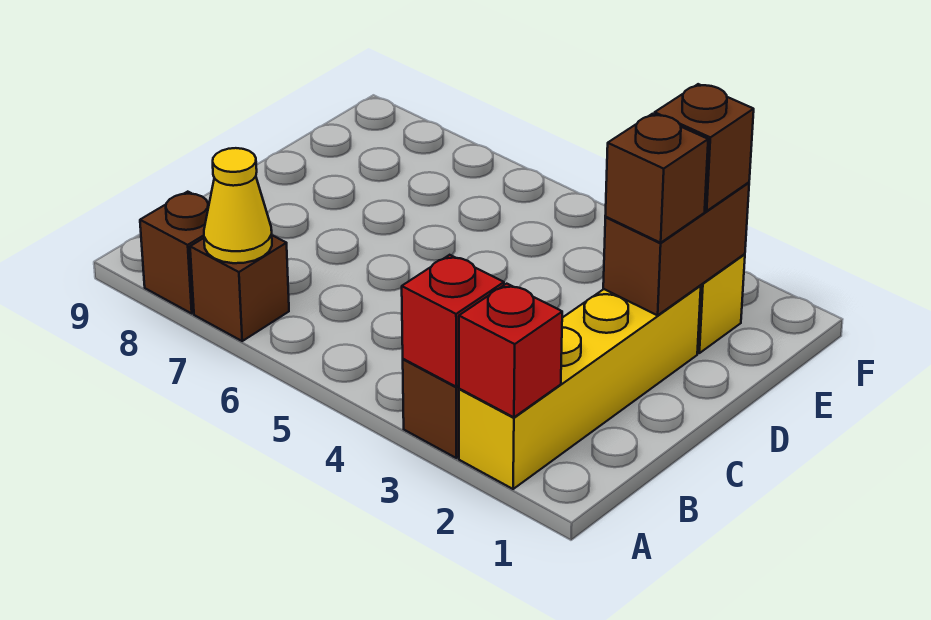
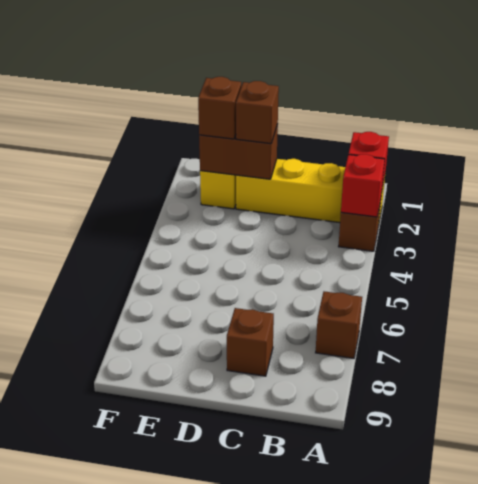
yellow 1x1 cone [204,148,272,263] -> none
brown 1x1 brick [140,192,209,313] -> brown 1x1 brick moved to [227,308,274,376]

